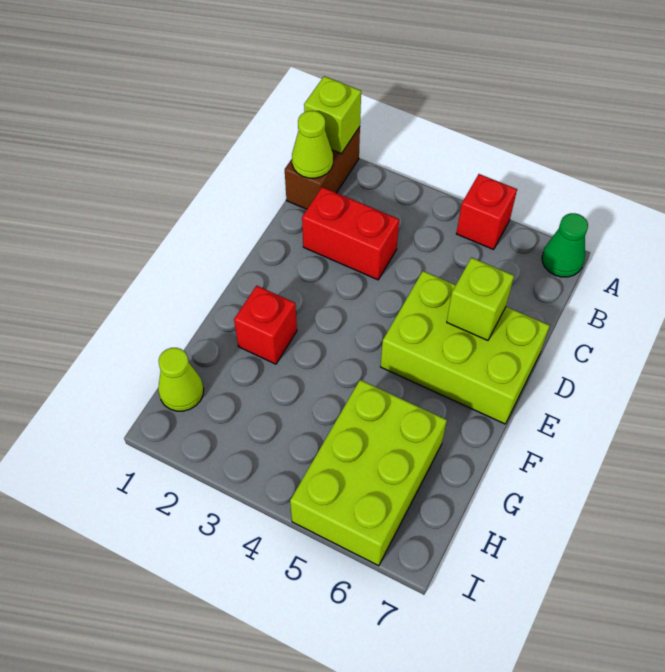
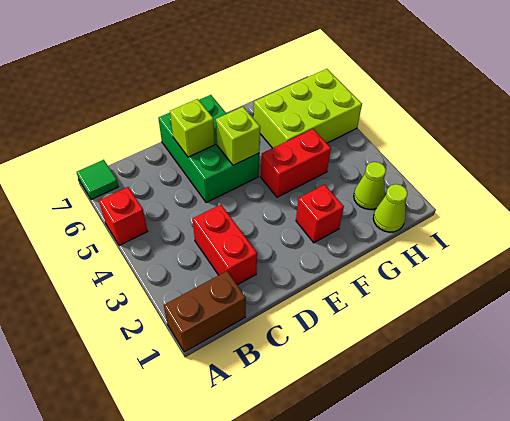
lime 1x1 brick [304,76,361,154] -> lime 1x1 brick moved to [216,107,260,165]
green 1x1 cone [542,213,588,277] -> green 1x1 tile [76,160,119,200]
lime 1x1 cone [292,111,333,178] -> lime 1x1 cone moved to [354,162,386,209]
lime 2x3 brick [381,271,550,424] -> green 2x3 brick [158,95,259,203]
none -> red 1x2 brick [261,129,331,197]

